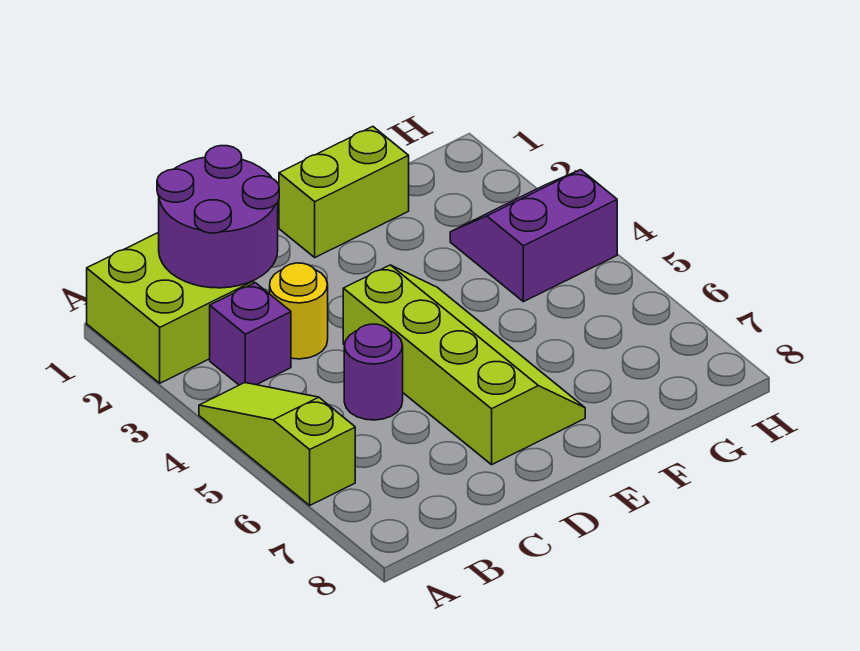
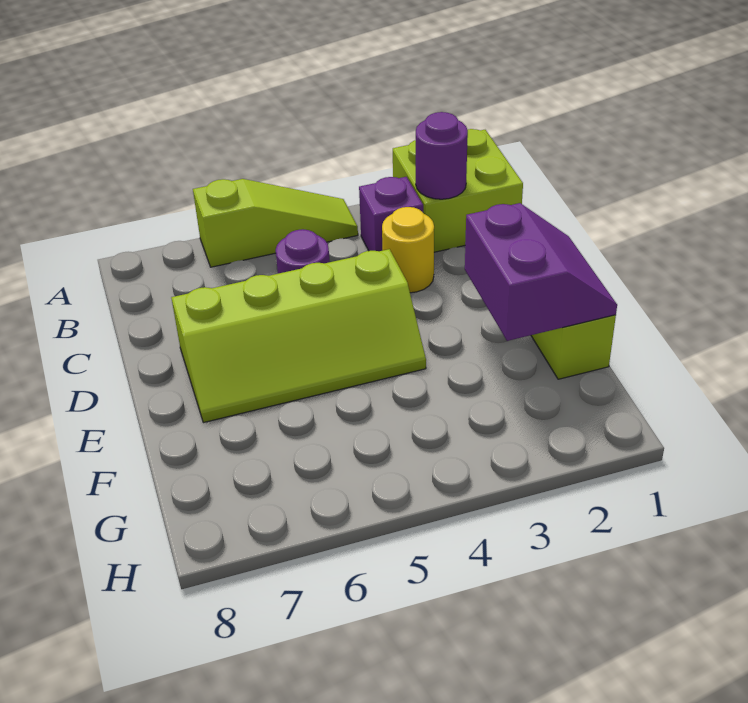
purple 2x2 round brick [157,146,279,288] -> purple 1x1 round brick [416,112,468,199]
purple 2x2 slope [450,170,617,302] -> purple 2x2 slope moved to [465,203,617,341]

